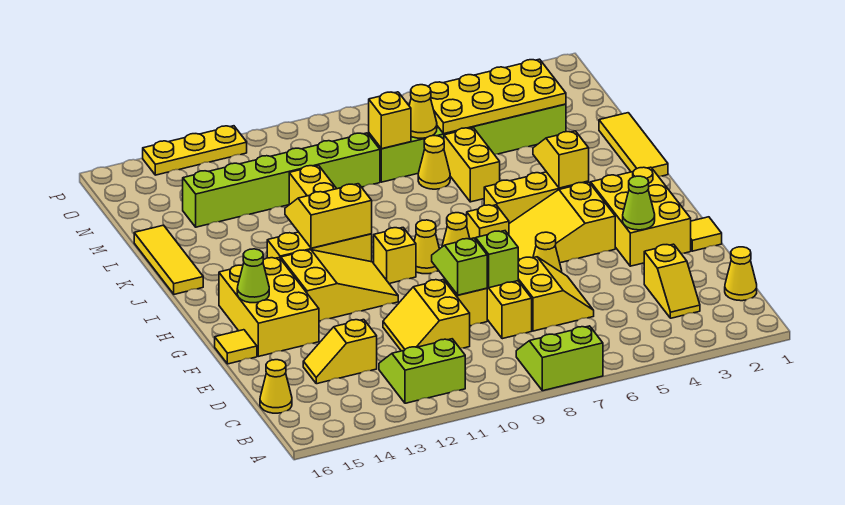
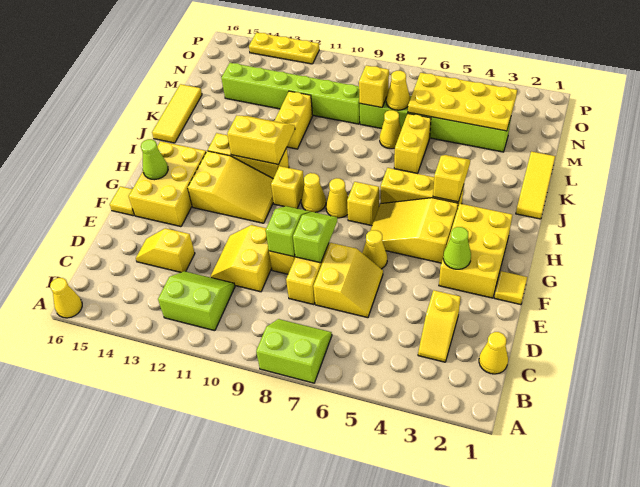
yellow 1x1 cone [260,360,292,413] -> yellow 1x1 cone moved to [50,278,82,318]

